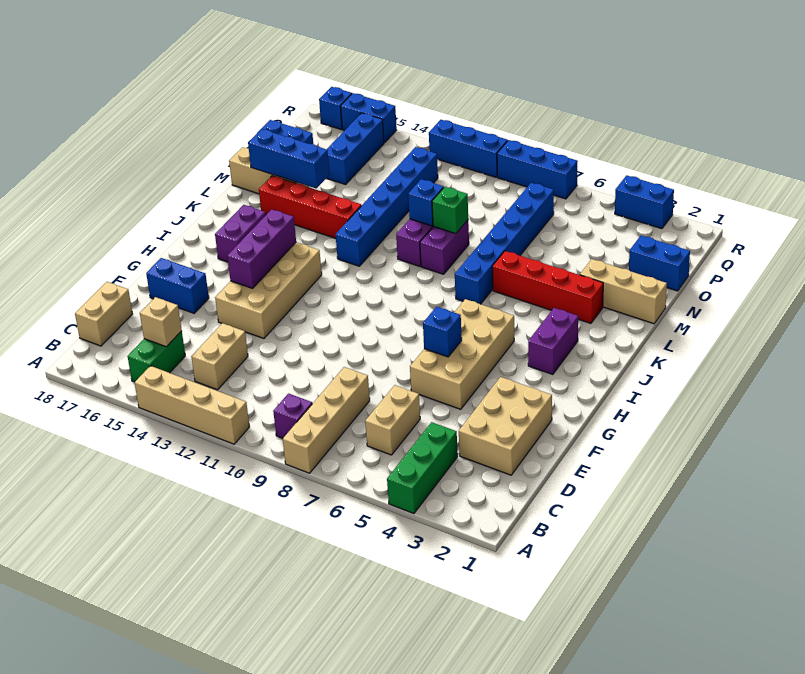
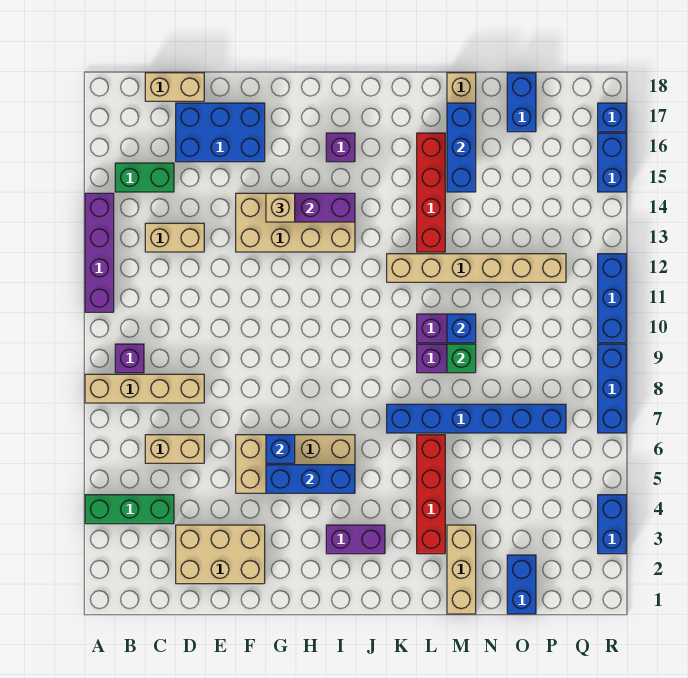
tan 1x4 brick [135,366,250,444] -> purple 1x4 brick [85,193,114,312]
tan 1x1 brick [140,297,182,347] -> tan 1x1 brick moved to [266,193,295,222]
blue 1x2 brick [146,258,209,313] -> blue 2x3 brick [176,103,265,162]
purple 1x2 brick [215,205,265,262] -> purple 1x1 brick [326,133,355,162]
blue 1x6 brick [336,147,438,266] -> tan 1x6 brick [387,254,566,282]
blue 1x3 brick [326,113,384,184] -> blue 1x3 brick moved to [266,465,355,493]

